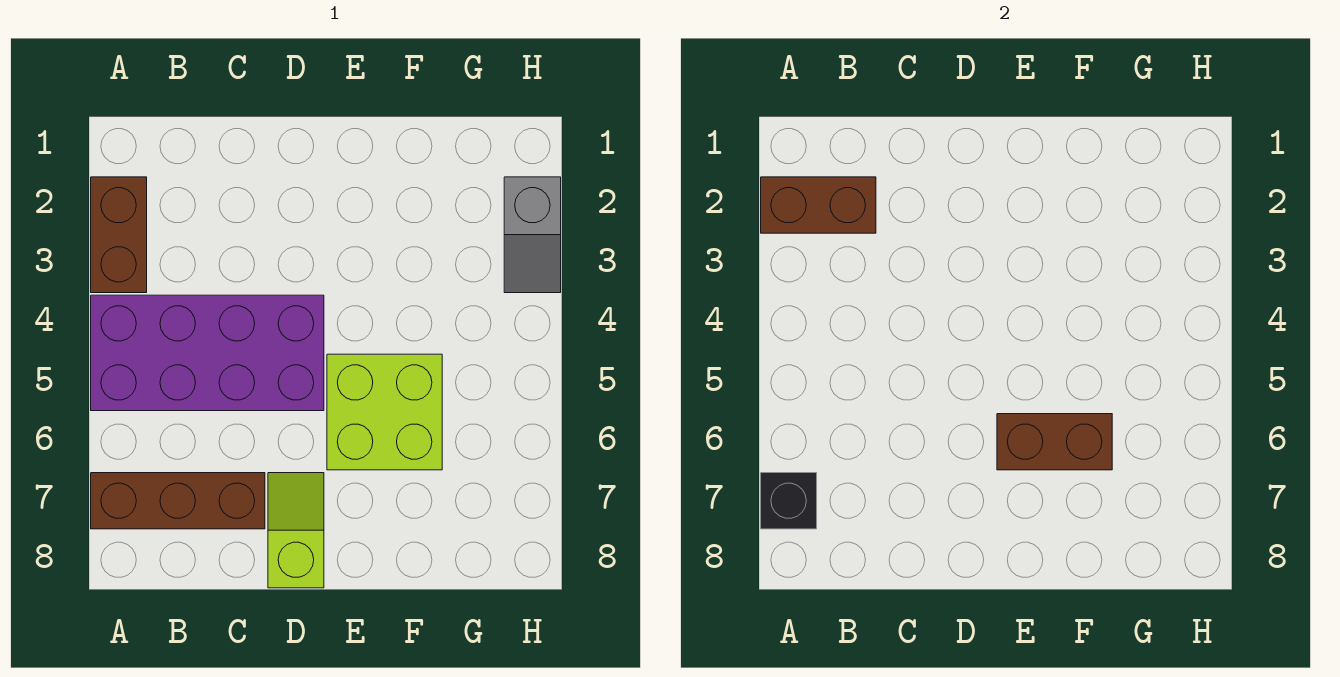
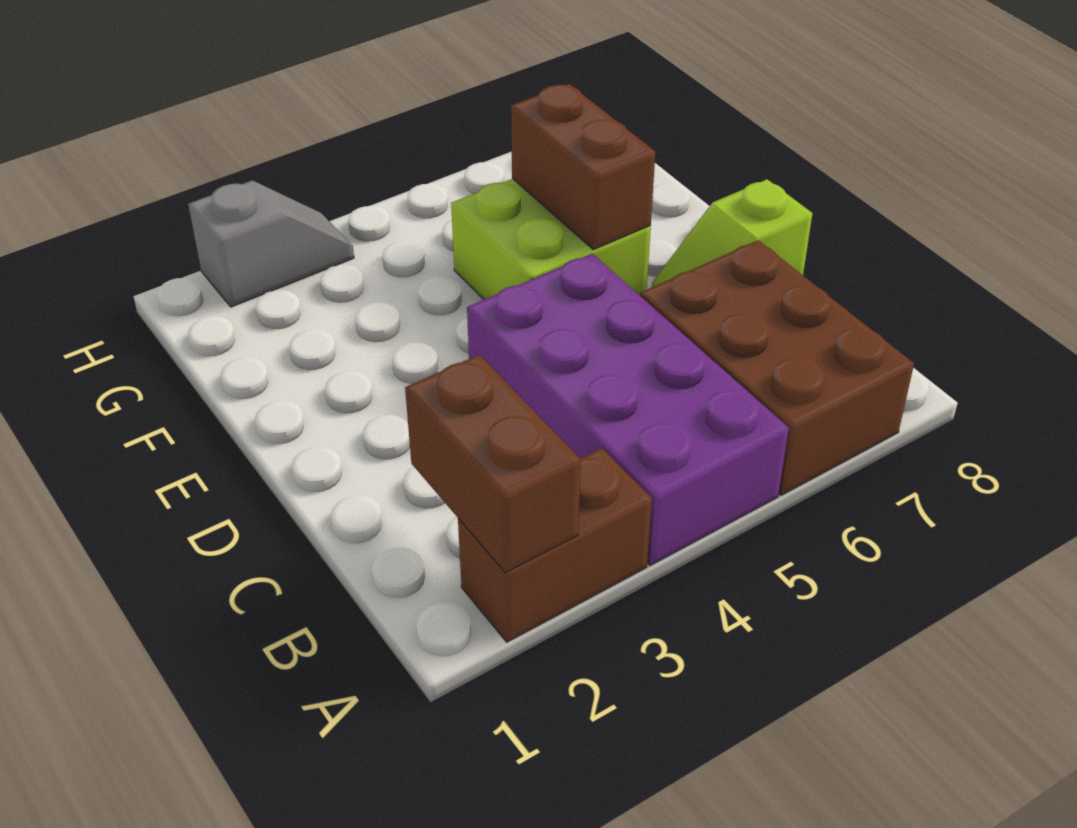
brown 1x3 brick [91,473,265,529] -> brown 2x3 brick [640,240,914,495]
black 1x1 brick [761,473,817,529] -> none

